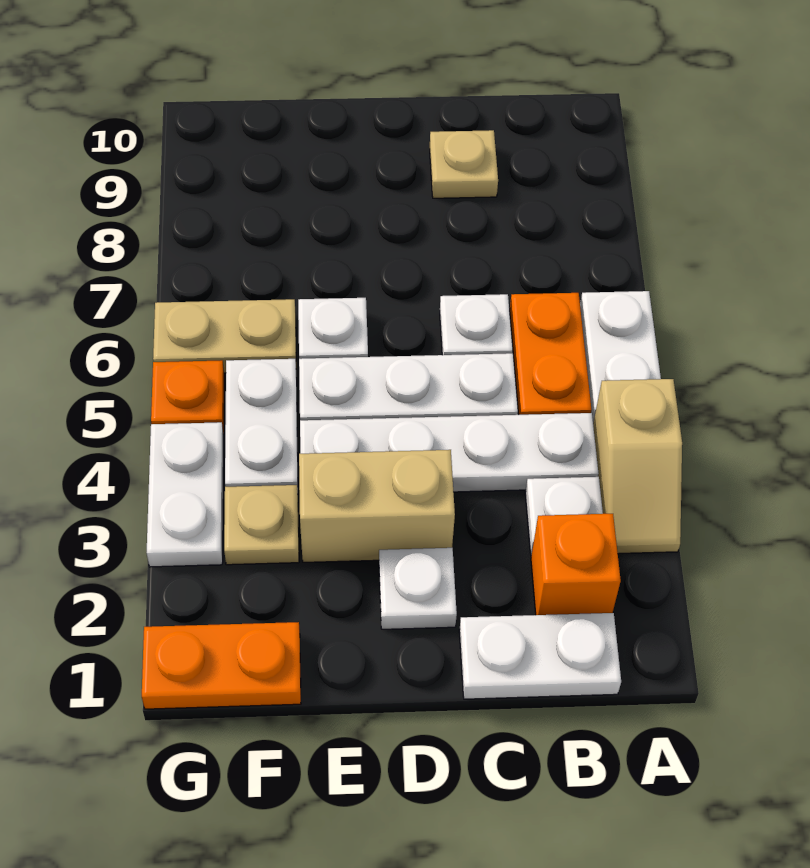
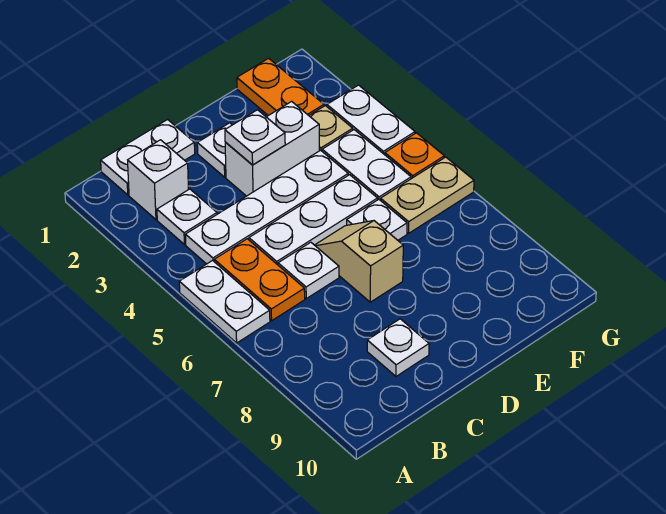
tan 1x2 slope [593,379,682,554] -> tan 1x2 slope moved to [315,221,403,302]
orange 1x1 brick [531,514,621,615] -> white 1x1 brick [128,140,189,220]
tan 1x1 plate [430,130,498,198] -> white 1x1 plate [367,319,429,376]
tan 1x2 brick [299,450,455,562] -> white 1x2 brick [225,101,319,196]
none -> white 1x1 plate [225,110,285,165]
orange 1x2 plate [142,622,301,709] -> orange 1x2 plate turned to [237,58,324,116]

